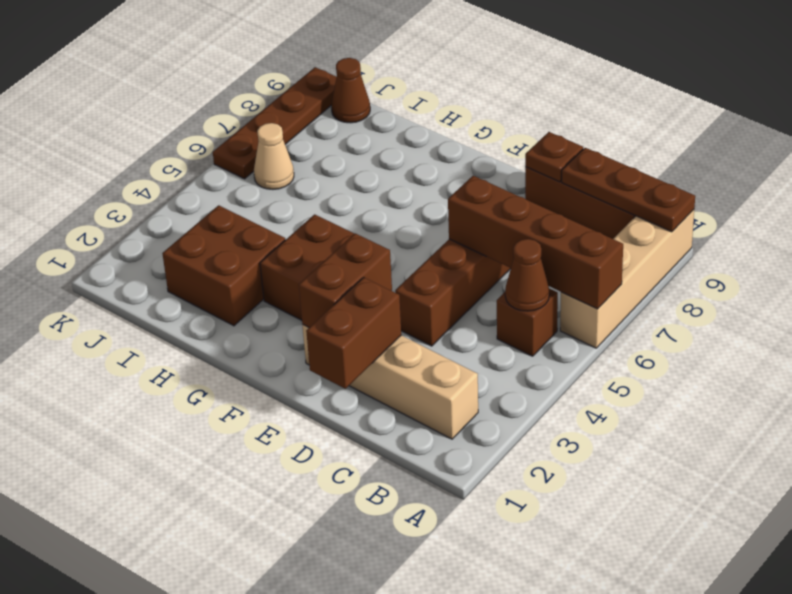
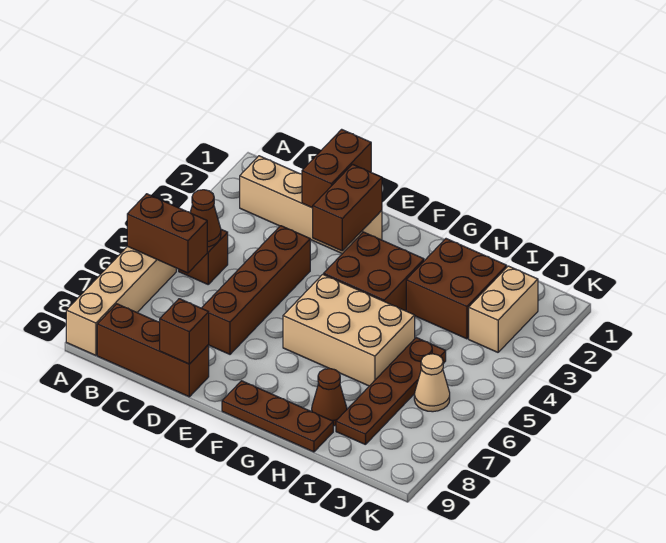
brown 1x4 brick [448,176,623,309] -> brown 1x2 brick [127,194,207,273]
brown 1x3 plate [562,148,695,232] -> brown 1x3 plate moved to [222,381,333,452]
brown 1x1 plate [525,132,583,182] -> brown 1x1 brick [160,299,209,364]
none -> tan 2x3 brick [283,274,415,386]
none -> tan 1x2 brick [469,266,538,352]
brown 1x1 cone [331,58,370,123] -> brown 1x1 cone moved to [312,369,347,426]
brown 1x4 plate [213,67,336,179] -> brown 1x4 plate moved to [336,338,446,445]

